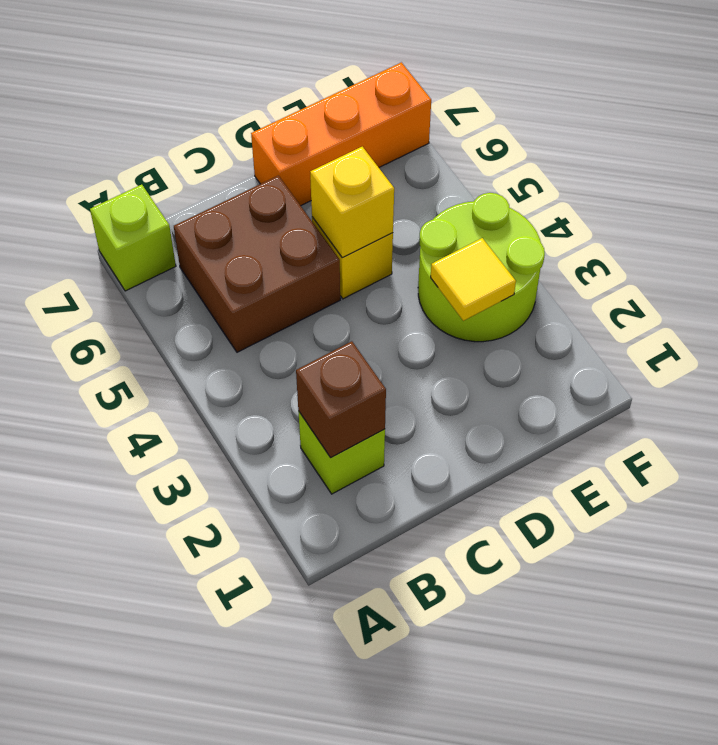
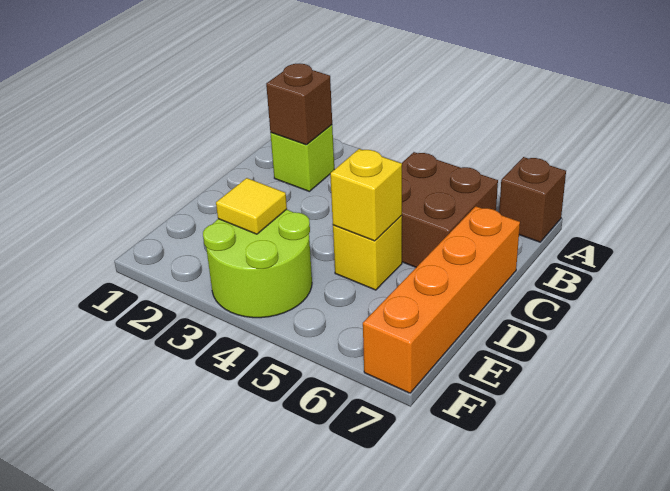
lime 1x1 brick [90,185,176,291] -> brown 1x1 brick [499,157,566,242]
orange 1x3 brick [251,62,431,206] -> orange 1x4 brick [363,206,520,393]

